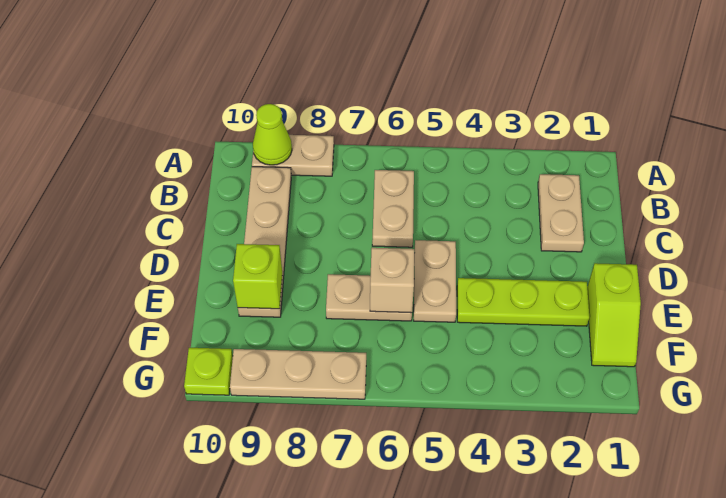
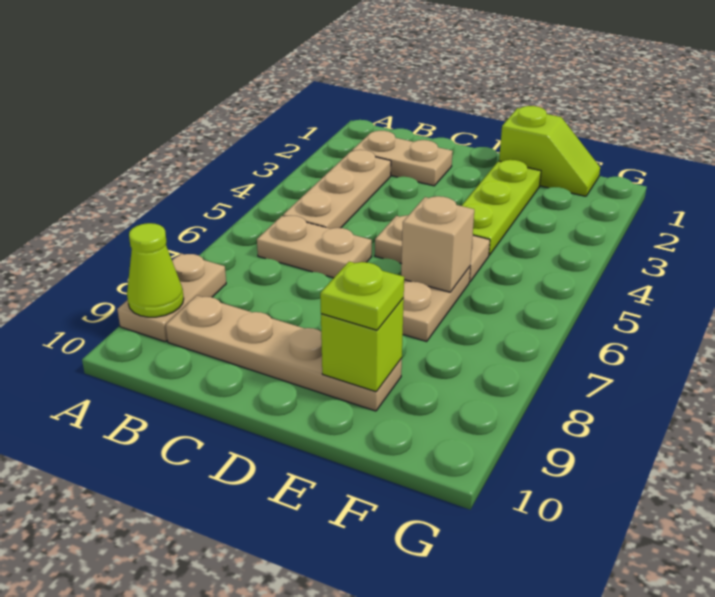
tan 1x3 plate [230,349,366,399] -> tan 1x3 plate moved to [283,150,391,229]
lime 1x1 plate [184,348,233,395] -> lime 1x1 plate moved to [320,262,404,330]

